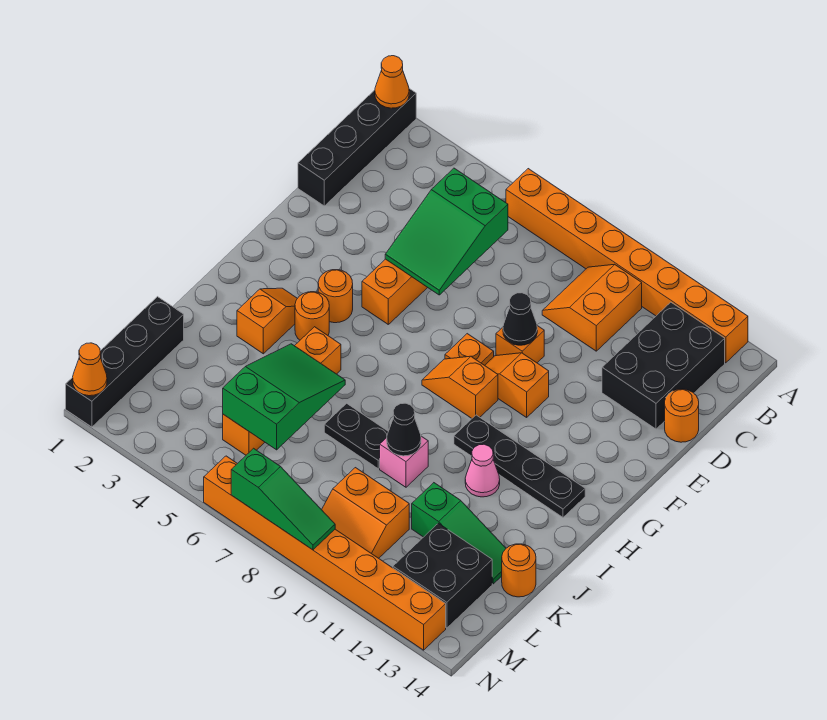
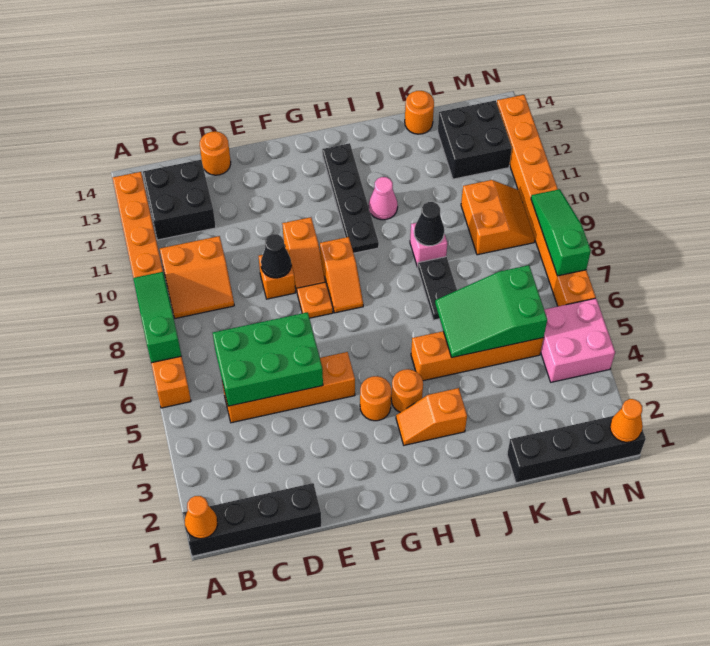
black 2x3 brick [602,302,725,429] -> black 2x2 brick [143,160,216,240]
green 2x3 slope [385,168,508,295] -> green 2x3 brick [213,312,323,406]
green 1x3 slope [412,483,506,584] -> green 1x3 slope moved to [133,272,181,363]
none -> pink 2x2 brick [541,298,615,382]

